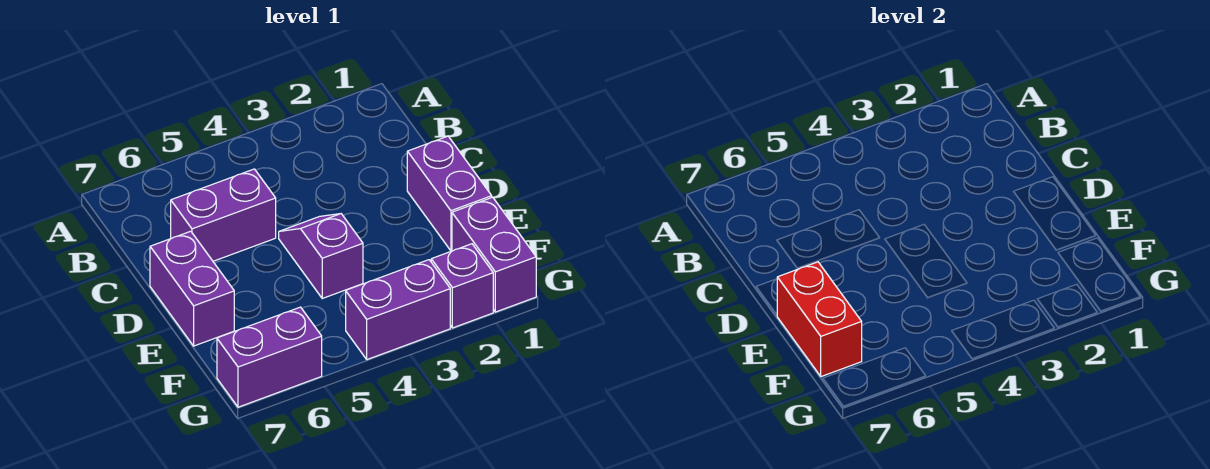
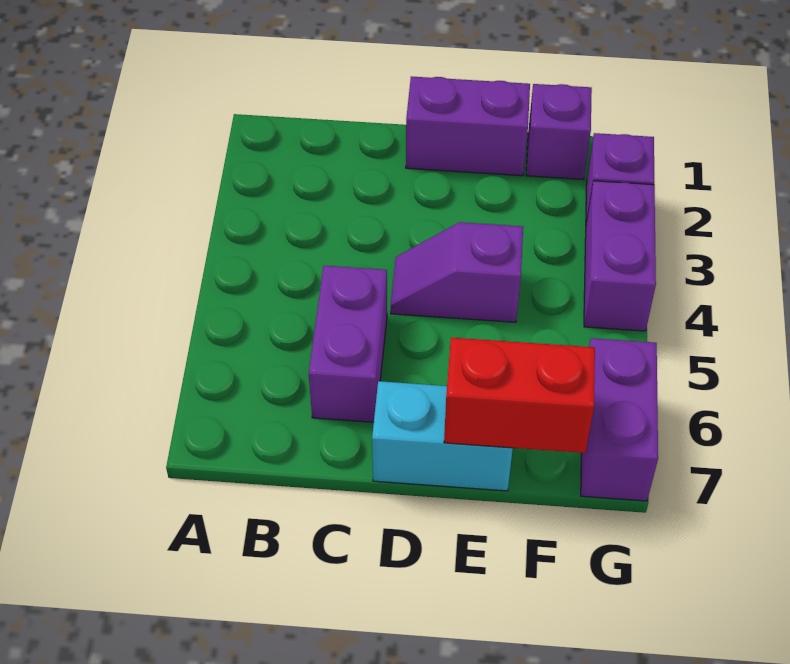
purple 1x2 brick [150,231,234,346] -> cyan 1x2 brick [372,381,513,491]
purple 1x2 brick [452,197,536,312] -> purple 1x1 brick [526,84,592,179]

